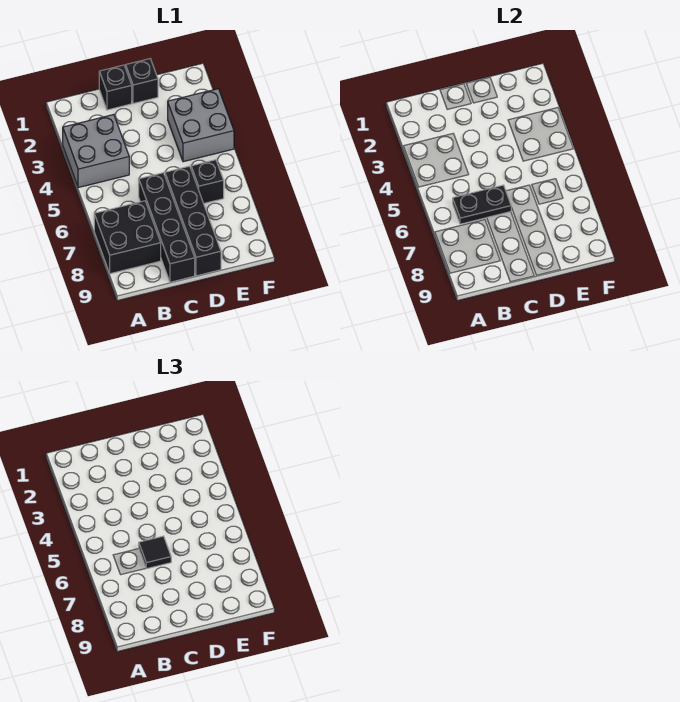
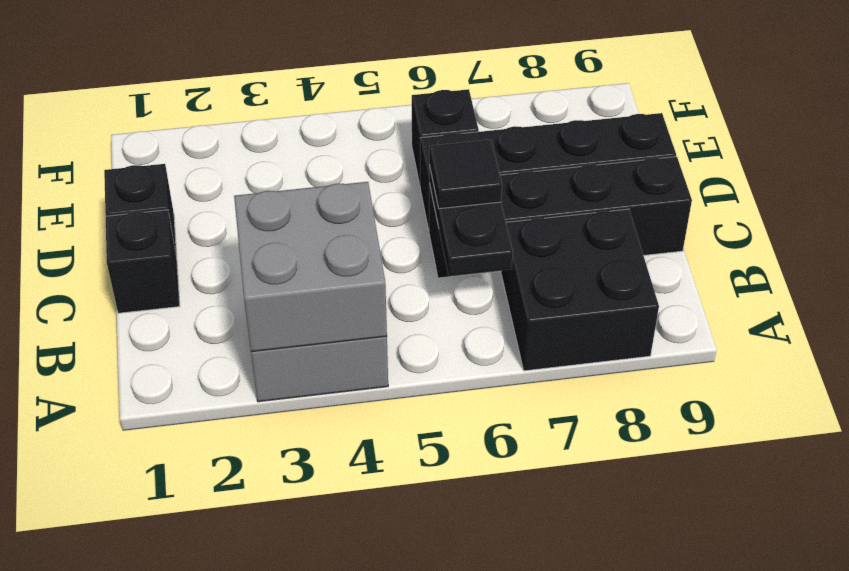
grey 2x2 brick [168,89,234,162] -> grey 2x2 brick moved to [234,182,387,352]

